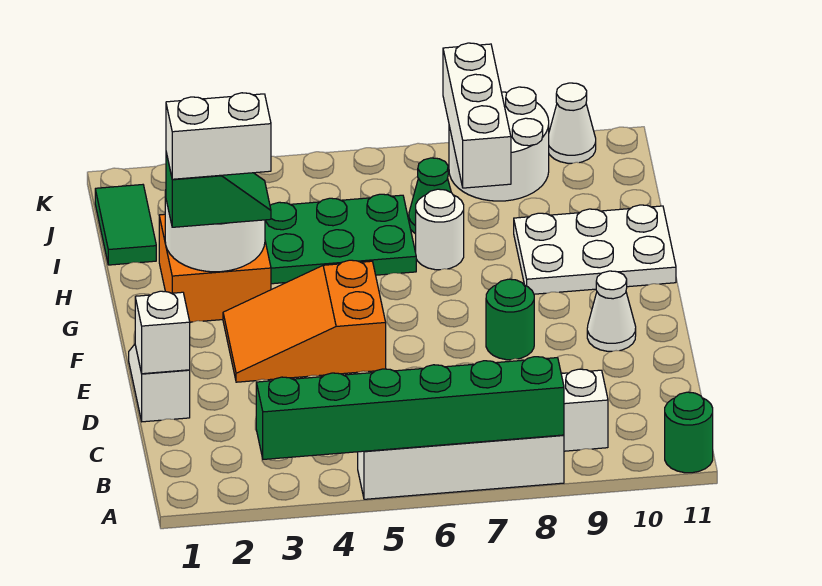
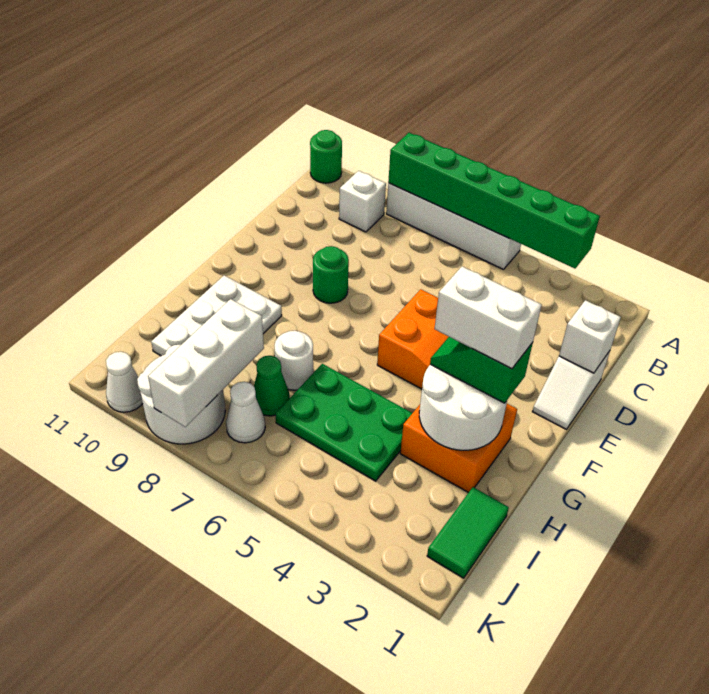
white 1x1 cone [587,271,636,351] -> white 1x1 cone moved to [226,382,265,443]
white 2x3 plate [514,205,676,294] -> white 2x3 plate turned to [151,275,282,356]

